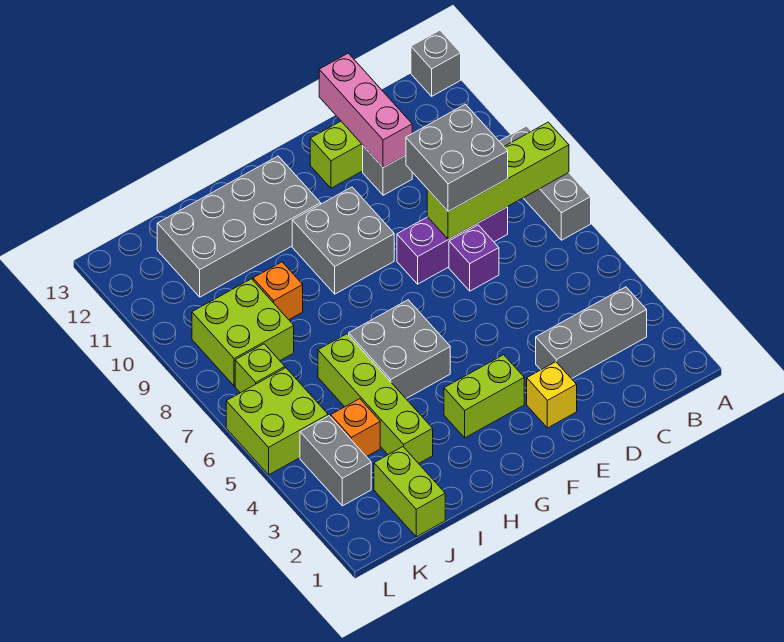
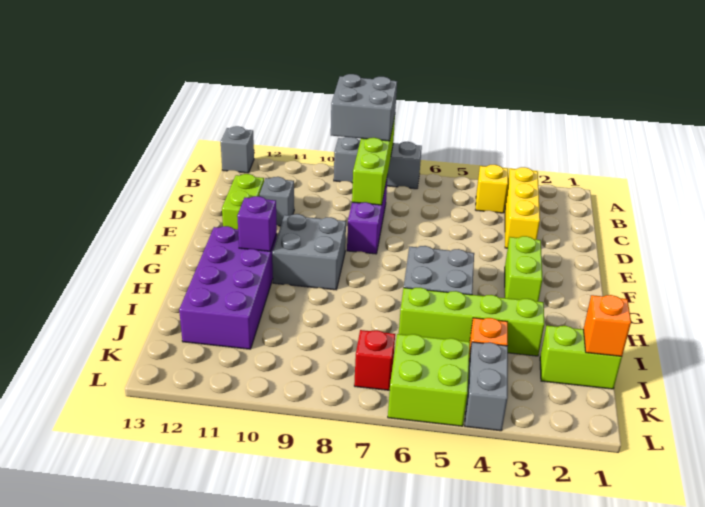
grey 1x3 brick [536,287,647,379] -> yellow 1x3 brick [505,167,540,248]
grey 2x2 brick [406,104,508,212] -> grey 2x2 brick moved to [331,74,397,141]
purple 1x1 brick [449,225,499,291] -> purple 1x1 brick moved to [237,196,277,251]
pink 1x3 brick [319,53,412,168] -> none
yellow 1x1 brick [527,362,577,428] -> yellow 1x1 brick moved to [476,165,508,213]
grey 2x4 brick [157,156,321,297] -> purple 2x4 brick [179,226,277,349]
orange 1x1 brick [253,262,303,320] -> orange 1x1 brick moved to [583,295,631,356]
lime 2x2 brick [192,279,294,386] -> none
grey 1x2 brick [300,416,371,506] -> grey 1x2 brick turned to [465,342,508,431]
lime 1x1 brick [235,344,285,393] -> red 1x1 brick [354,330,395,390]

